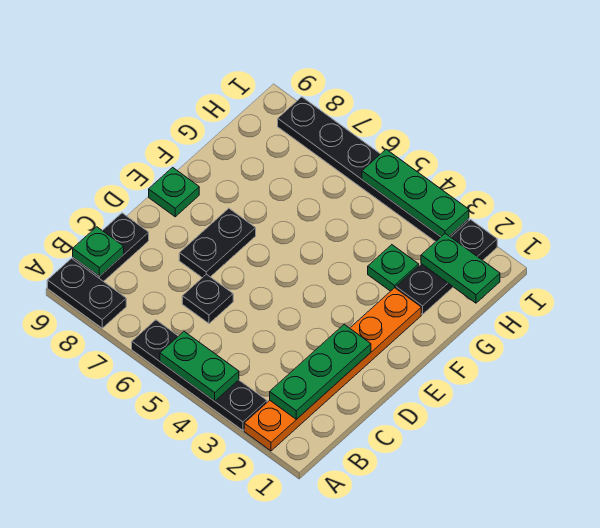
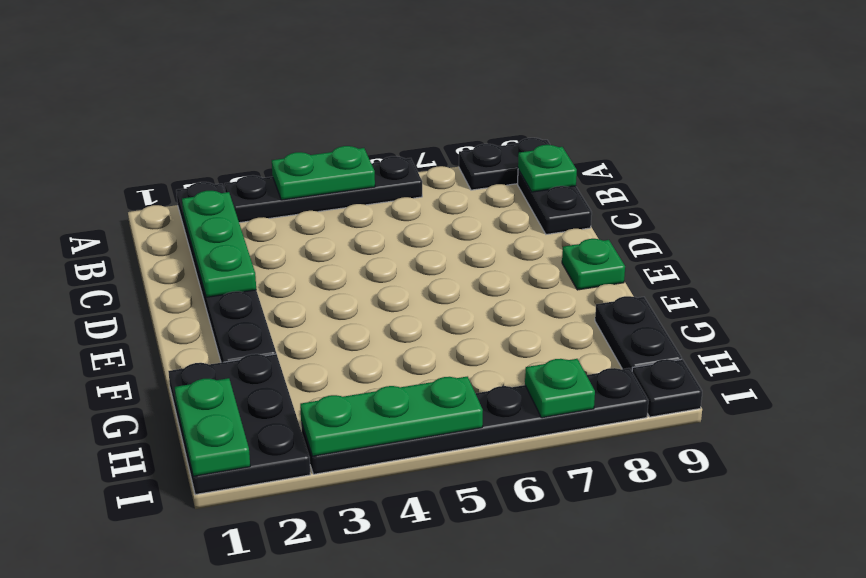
orange 1x6 plate [244,288,421,451] -> black 1x6 plate [176,182,276,363]
black 1x1 plate [182,274,233,324] -> black 1x1 plate moved to [632,359,702,417]
black 1x2 plate [179,208,256,278] -> black 1x2 plate moved to [595,296,682,371]
black 1x3 plate [396,220,497,314] -> black 2x3 plate [168,354,310,495]
green 1x1 plate [368,245,419,291] -> green 1x1 plate moved to [525,359,595,418]
green 1x2 plate [421,233,500,303] -> green 1x2 plate turned to [175,378,250,476]

